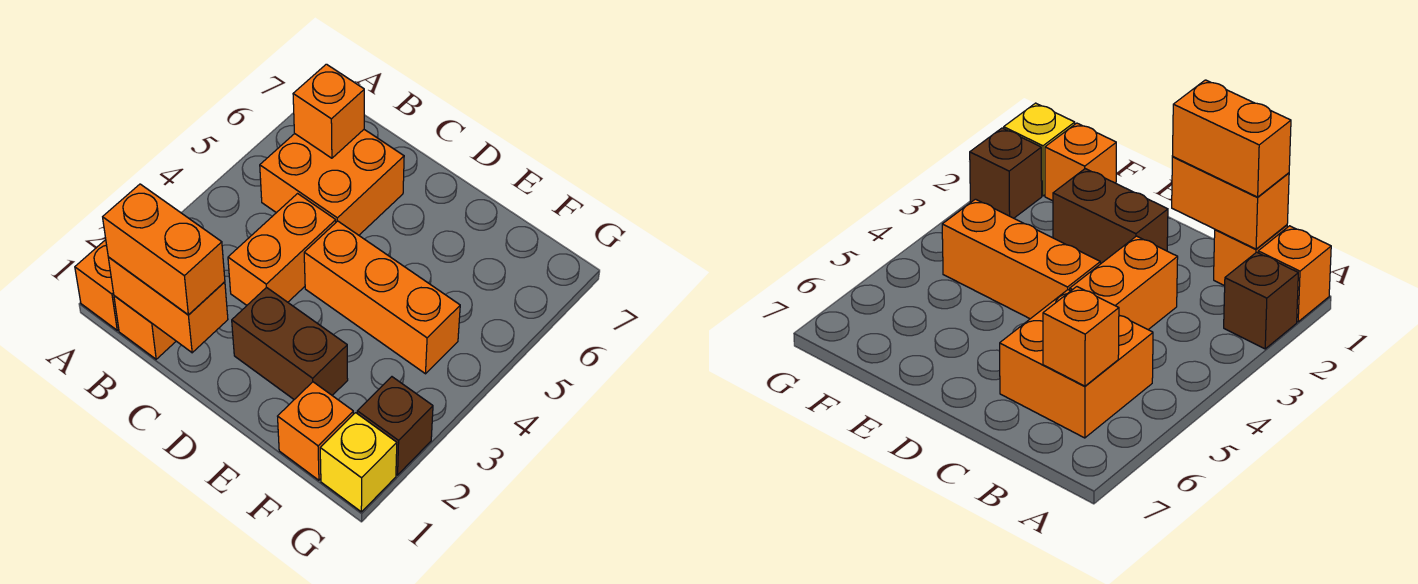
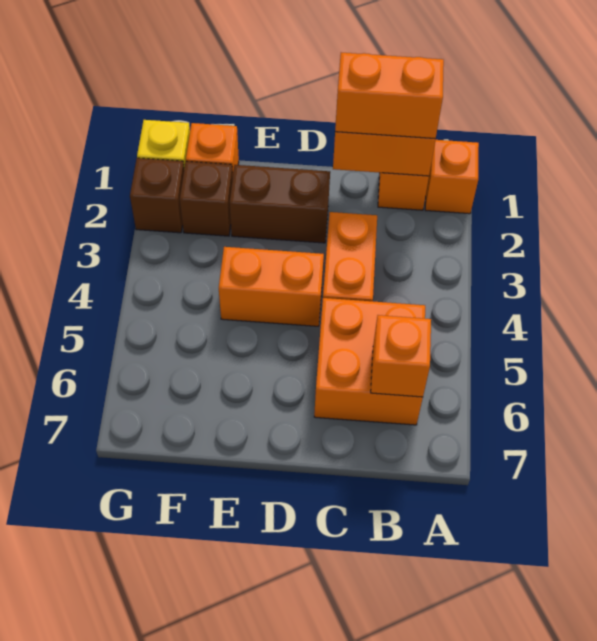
brown 1x1 brick [1224,252,1298,349] -> brown 1x1 brick moved to [180,161,233,236]
orange 1x3 brick [304,221,460,374] -> orange 1x2 brick [219,247,324,326]

